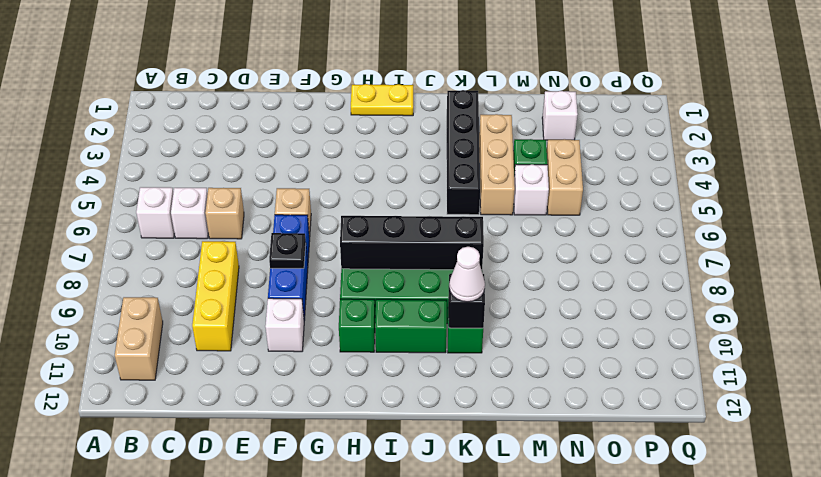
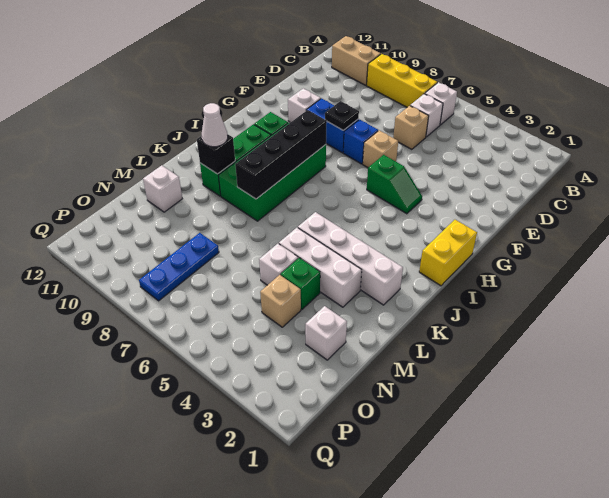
yellow 1x3 brick [192,241,239,351] -> yellow 1x3 brick moved to [367,54,437,107]
none -> green 1x2 slope [367,155,422,214]
yellow 1x2 plate [351,84,414,116] -> yellow 1x2 brick [419,220,477,286]
black 1x4 brick [447,90,480,215] -> white 1x4 brick [298,212,403,305]
tan 1x3 brick [479,114,515,215] -> white 1x3 brick [279,228,362,307]
none -> white 1x1 brick [143,165,182,212]
tan 1x2 brick [547,139,583,215] -> tan 1x1 brick [260,275,301,327]
none -> blue 1x3 plate [139,233,219,301]

